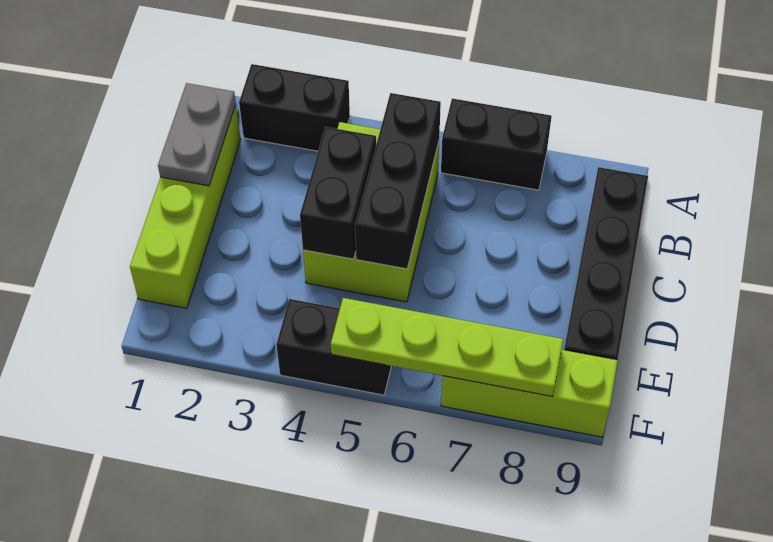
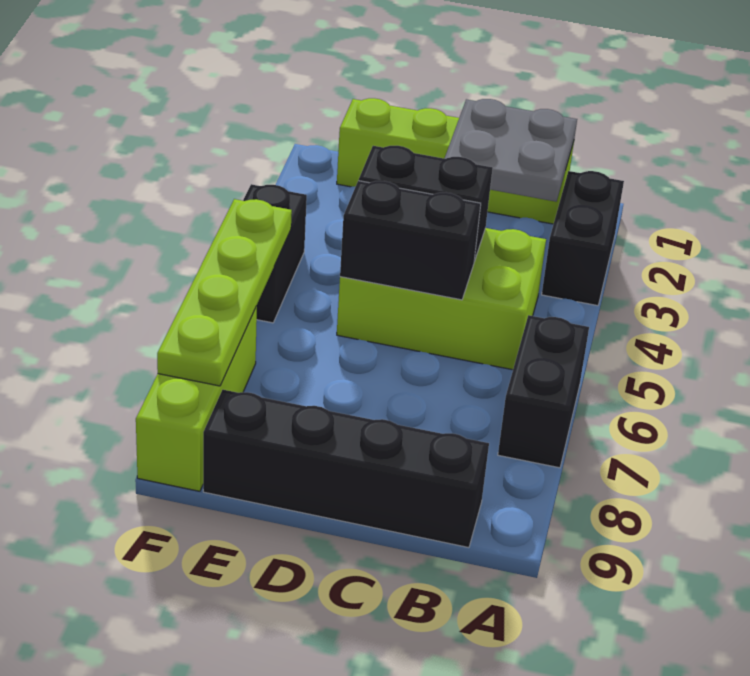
grey 1x2 plate [158,83,236,186] -> grey 2x2 plate [444,99,577,202]
black 1x3 brick [355,93,441,269] -> black 1x2 brick [340,181,481,300]

